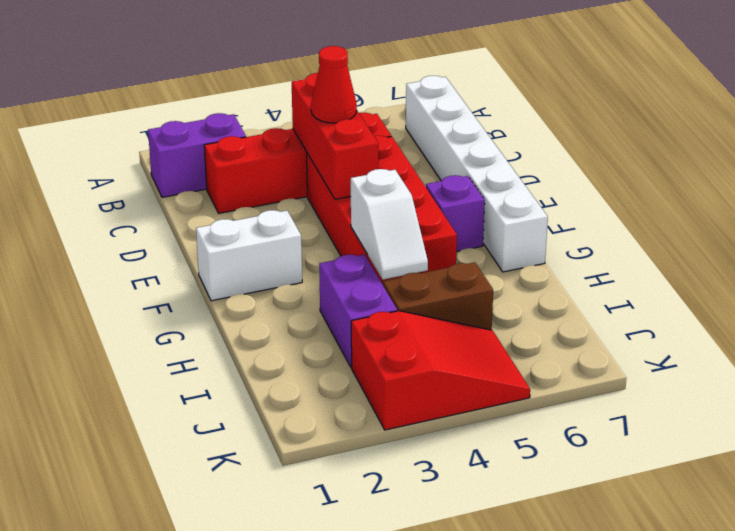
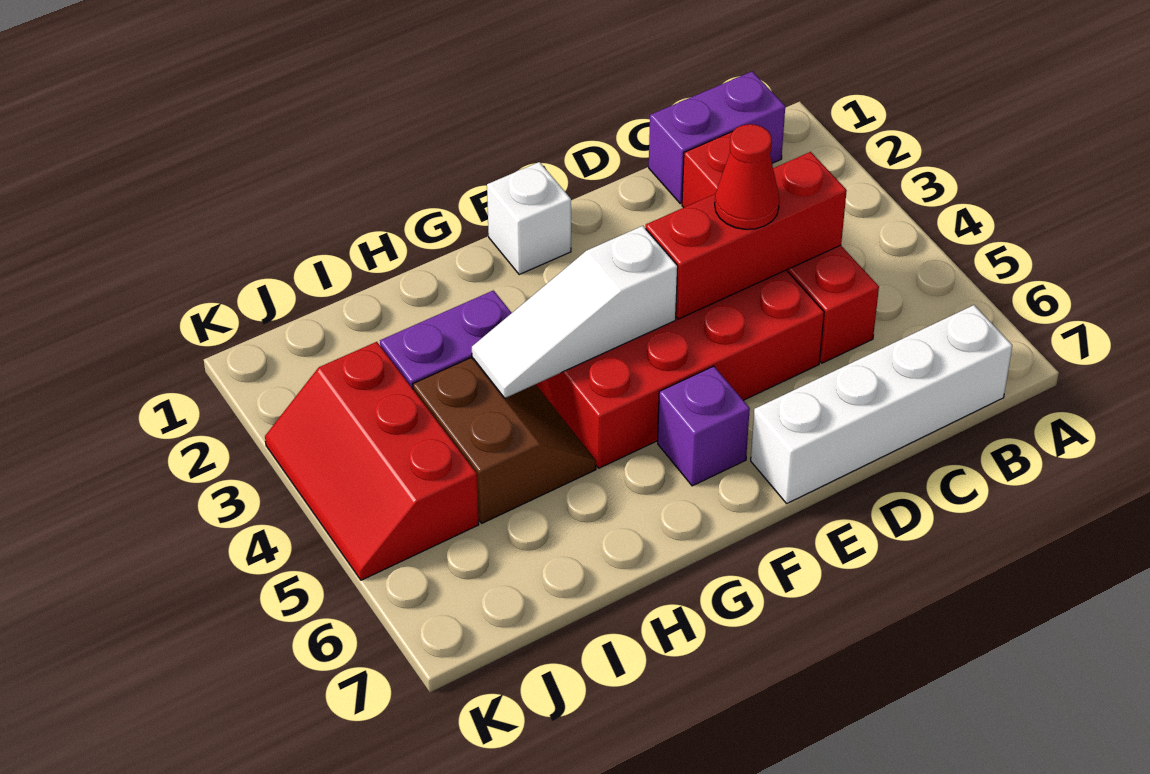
purple 1x2 brick [148,113,246,197] -> purple 1x2 brick turned to [649,71,785,204]
white 1x6 brick [406,76,548,272] -> white 1x4 brick [751,305,1012,503]
white 1x2 brick [196,210,302,301] -> white 1x1 brick [487,162,571,274]
white 1x2 slope [350,169,428,280] -> white 1x3 slope [472,226,678,398]
red 2x3 slope [351,311,530,430] -> red 2x3 slope turned to [265,342,479,580]

